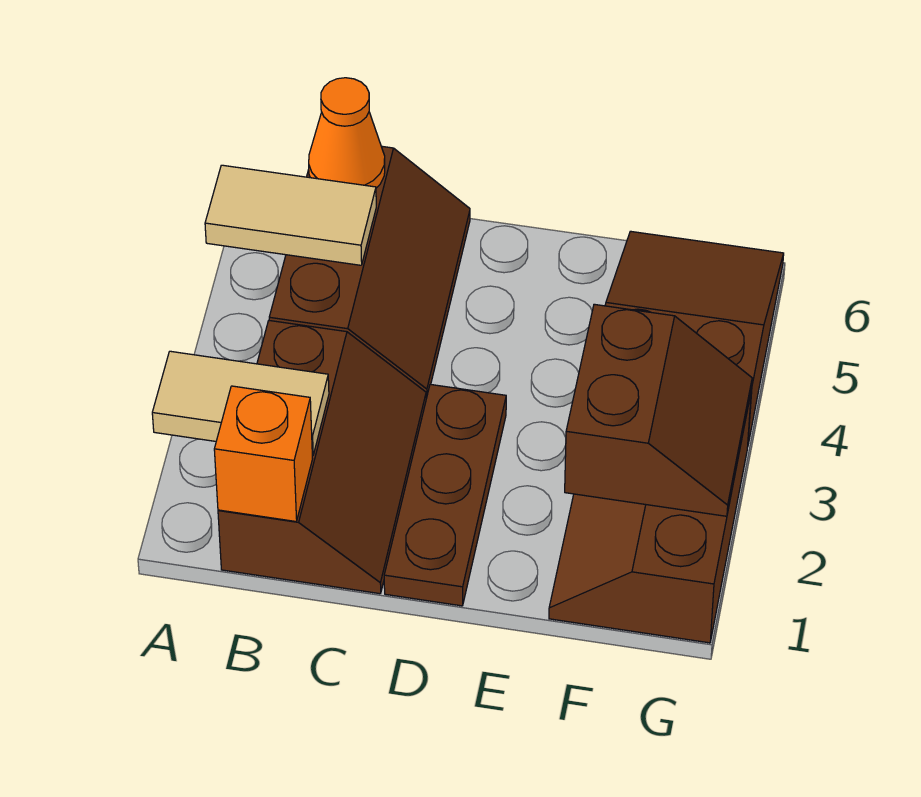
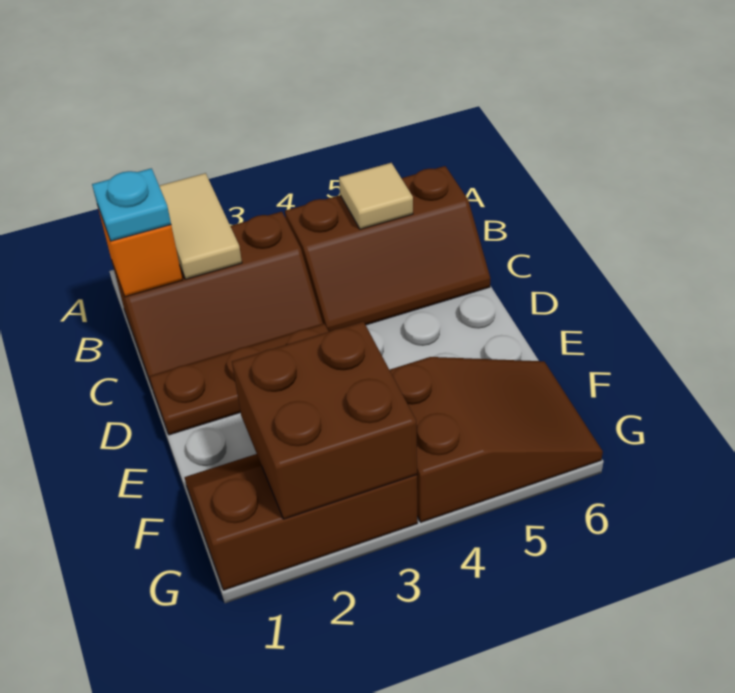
tan 1x2 tile [205,165,376,265] -> tan 1x1 tile [339,163,413,229]
none -> cyan 1x1 plate [92,168,171,241]
orange 1x1 cone [309,78,385,188] -> none
brown 2x2 slope [565,304,752,516] -> brown 2x2 brick [232,322,417,519]

